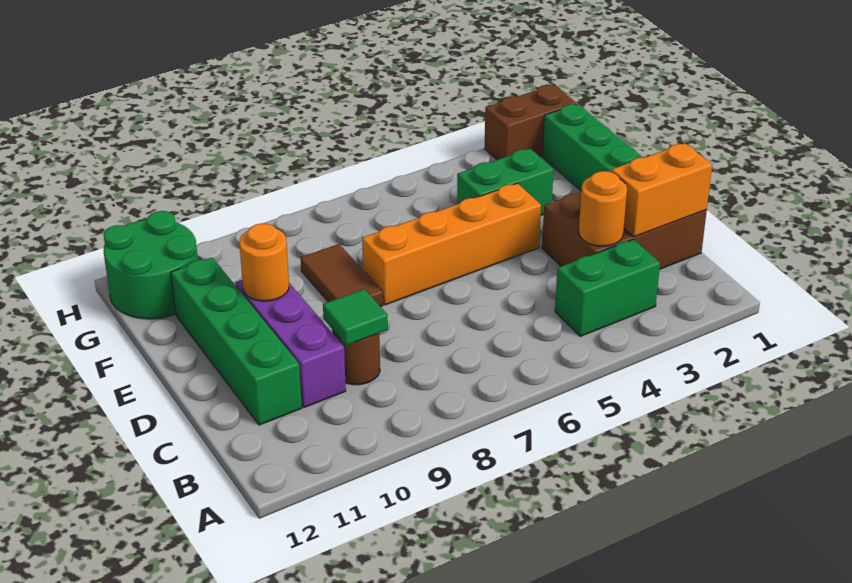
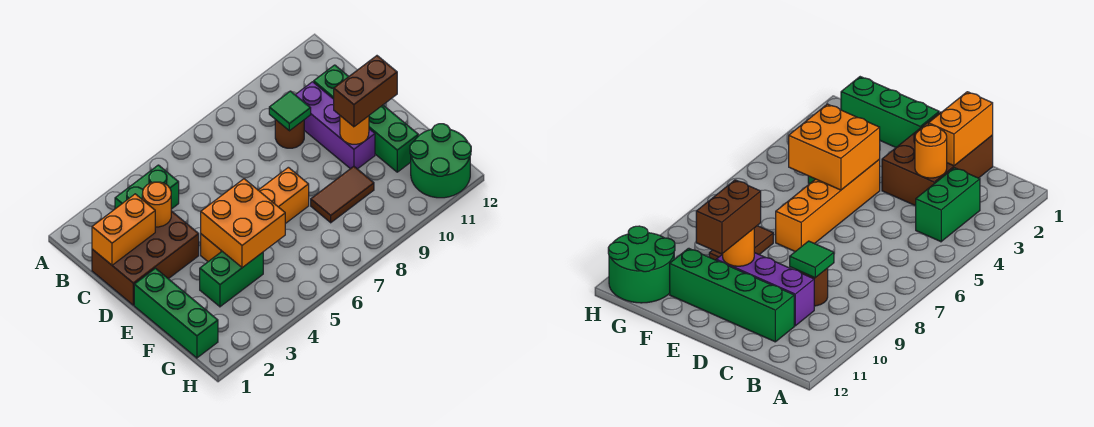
none -> orange 2x2 brick [201,179,285,268]
brown 1x2 tile [301,244,383,307] -> brown 1x2 tile turned to [311,166,374,223]
brown 1x2 brick [485,85,577,160] -> brown 1x2 brick moved to [334,56,397,127]

